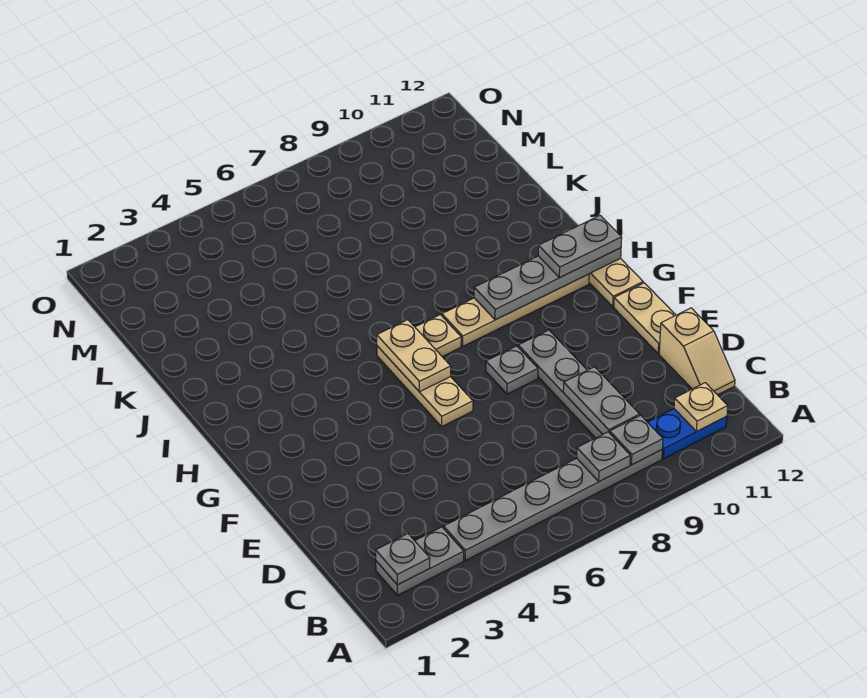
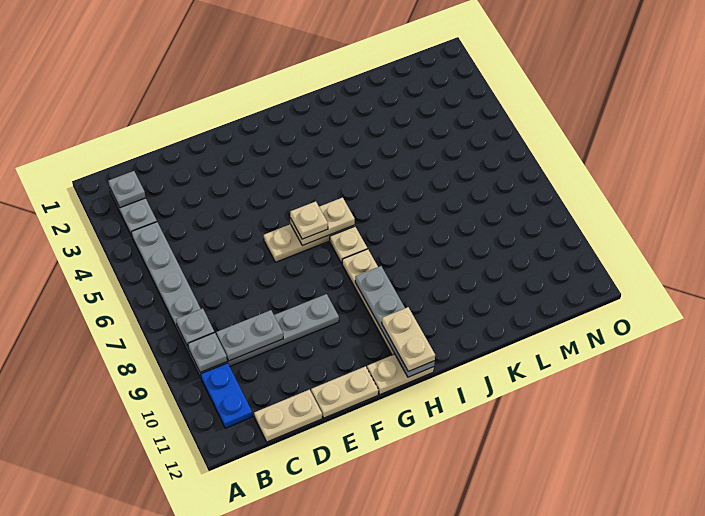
tan 1x1 plate [674,383,728,432] -> tan 1x1 plate moved to [290,201,328,239]
tan 1x2 slope [659,308,735,395] -> tan 1x2 plate [254,390,322,442]
grey 1x1 plate [486,346,538,394] -> none
grey 1x2 plate [538,215,622,278] -> tan 1x2 plate [382,307,435,371]

